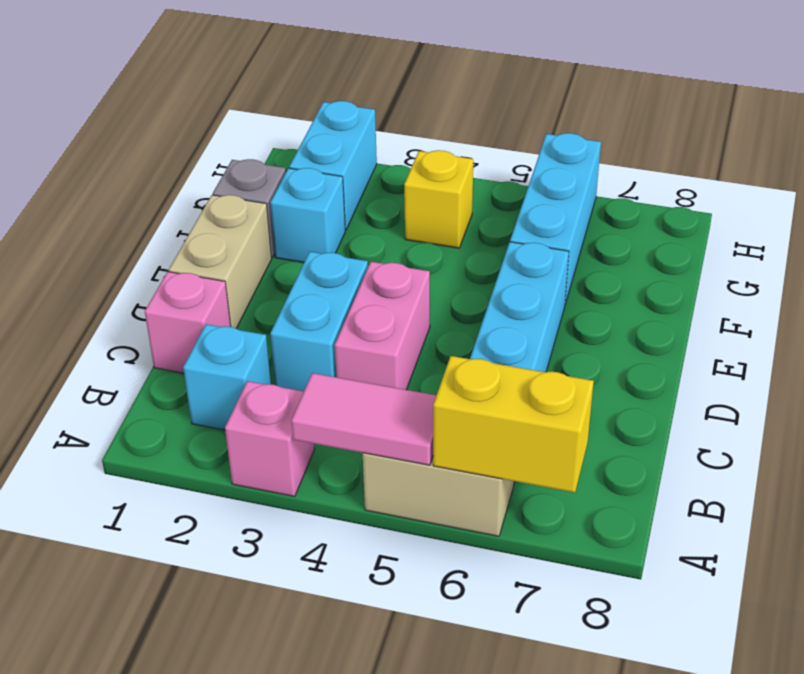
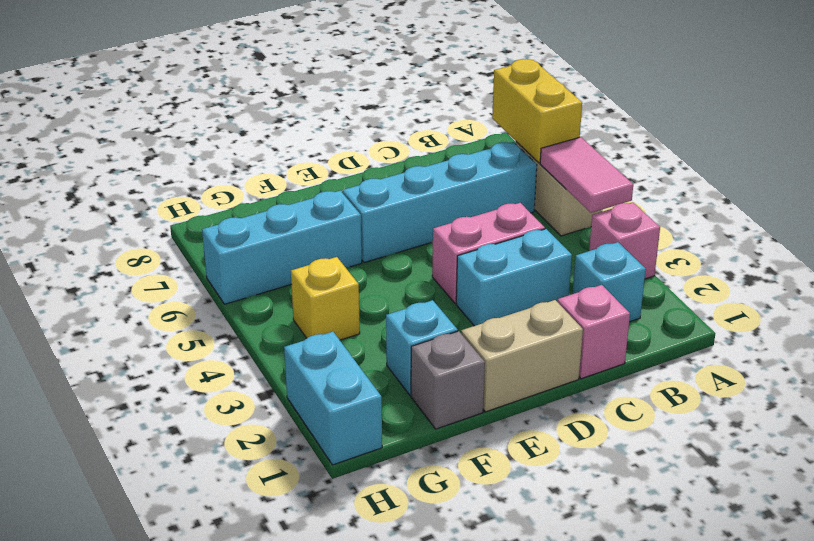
cyan 1x2 brick [289,101,377,230] -> cyan 1x2 brick turned to [284,332,382,465]

